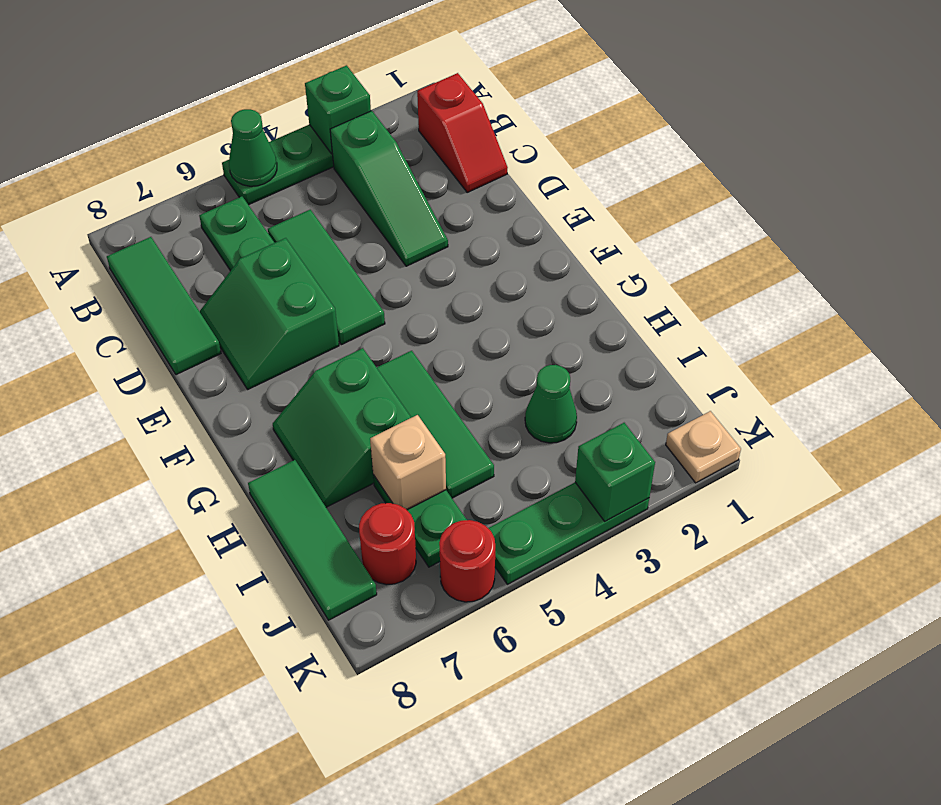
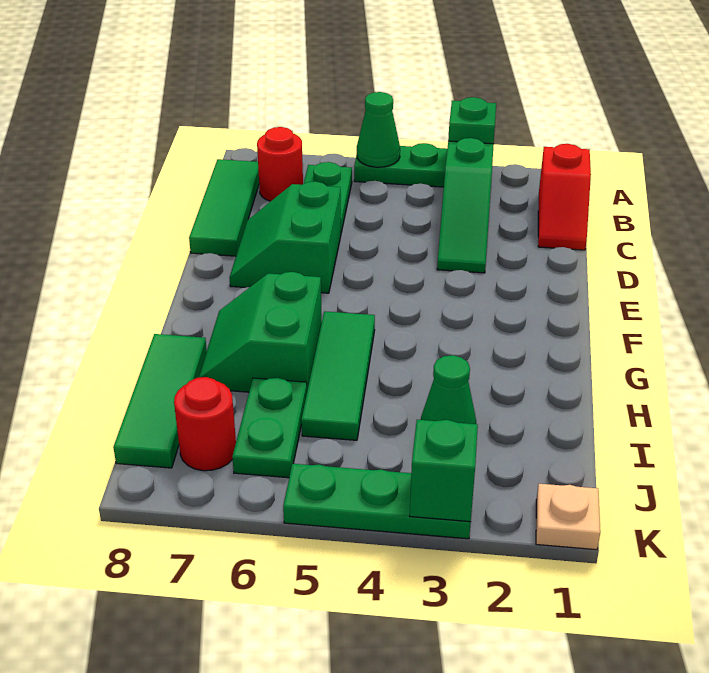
green 1x3 tile [268,210,385,345] -> none
tan 1x1 brick [370,415,446,510] -> none
red 1x1 round brick [439,520,495,602] -> red 1x1 round brick moved to [257,127,303,201]

